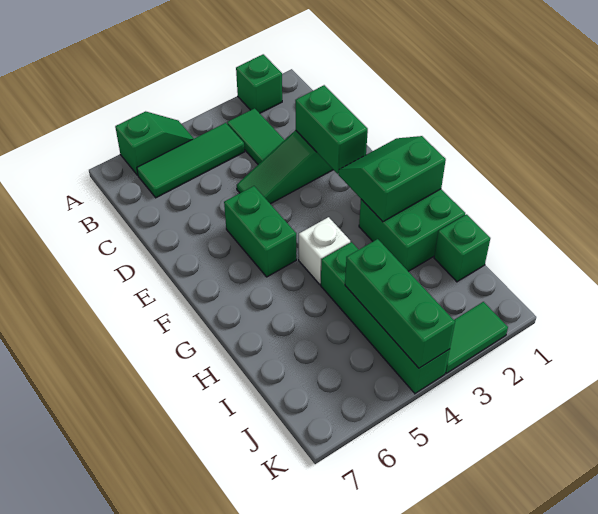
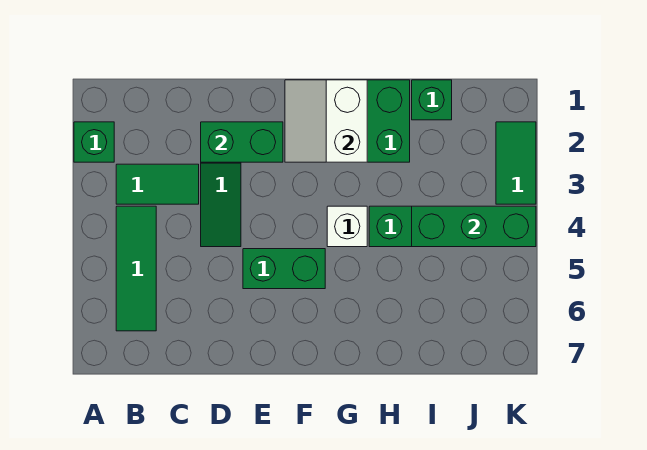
green 1x2 slope [115,111,194,175] -> none
green 2x2 slope [338,136,446,222] -> white 2x2 slope [285,80,367,162]

